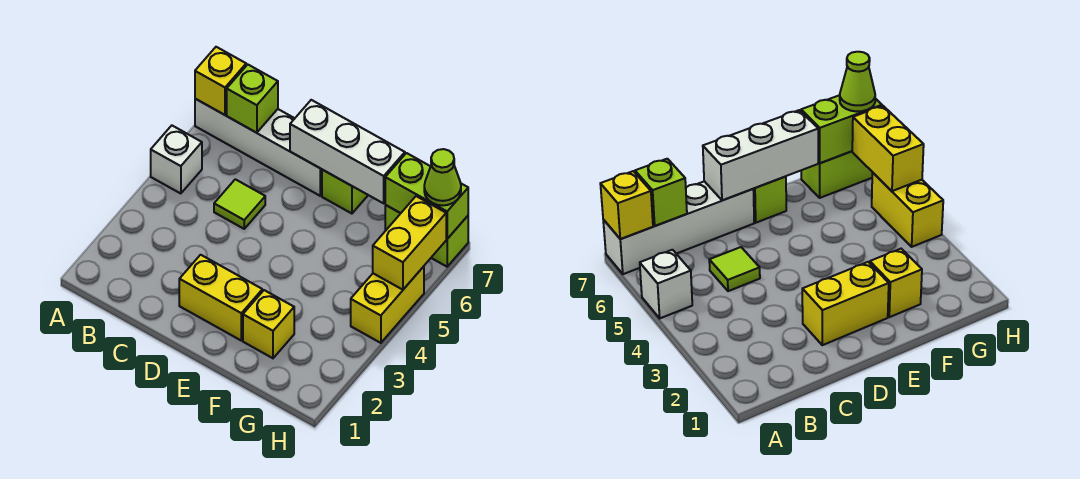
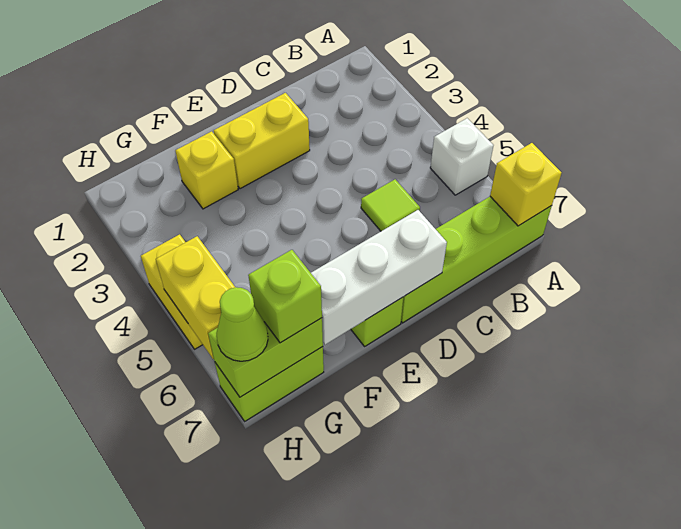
white 1x4 brick [195,99,322,196] -> lime 1x4 brick [401,197,552,323]
lime 1x1 brick [227,65,278,133] -> lime 1x1 brick moved to [248,250,322,343]

